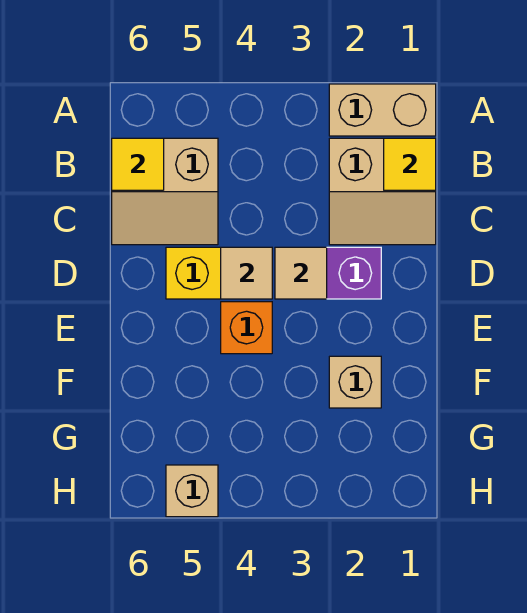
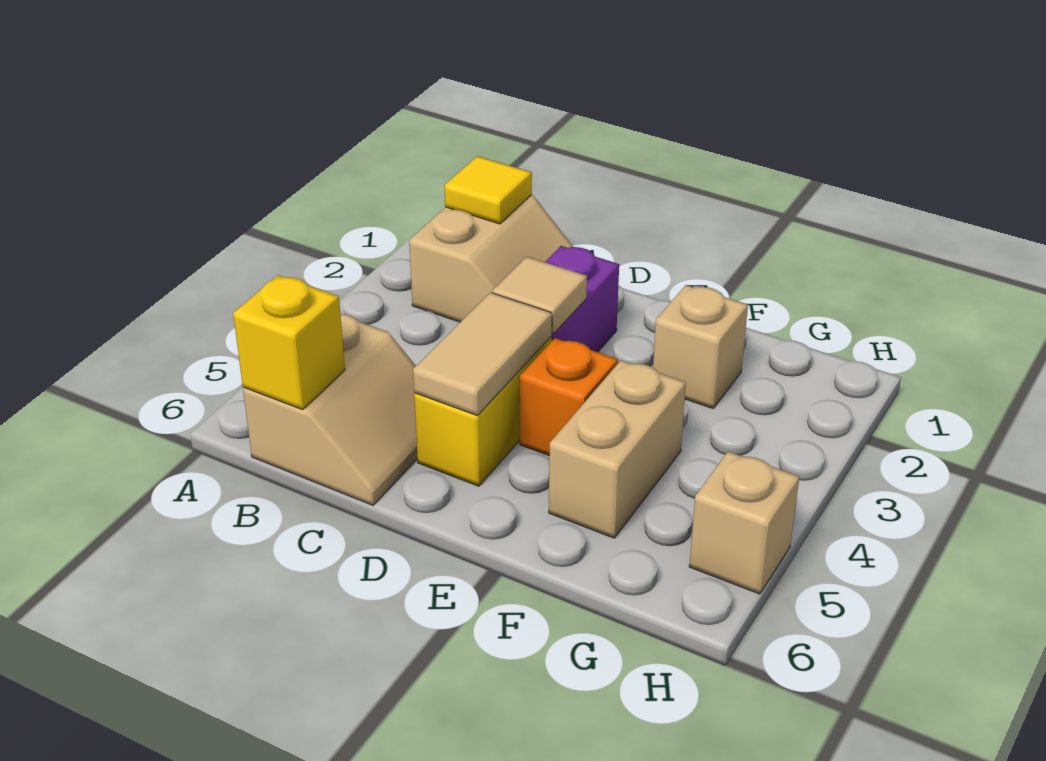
tan 1x2 brick [329,84,436,136] -> tan 1x2 brick moved to [549,360,686,538]
yellow 1x1 tile [112,138,164,190] -> yellow 1x1 brick [233,275,345,410]
tan 1x1 tile [221,247,272,299] -> tan 1x2 tile [413,292,552,415]

